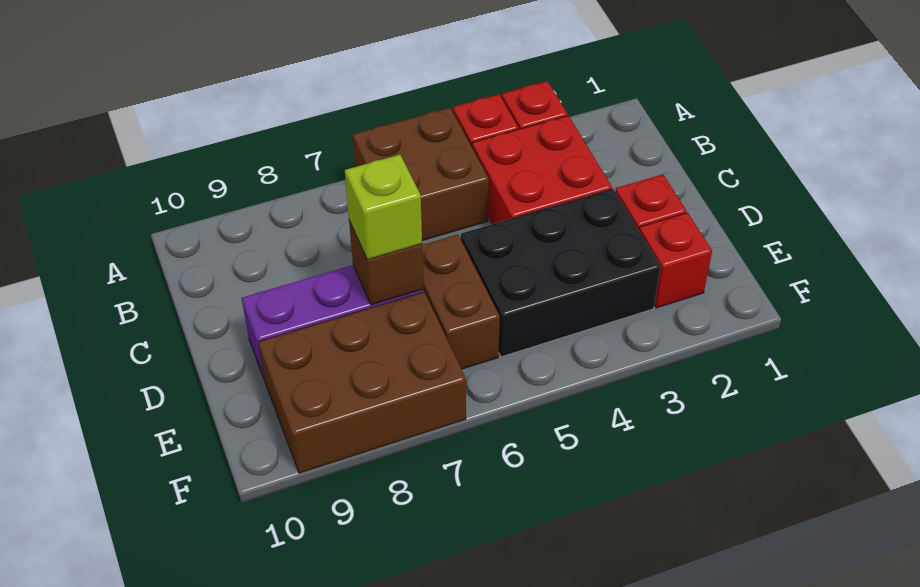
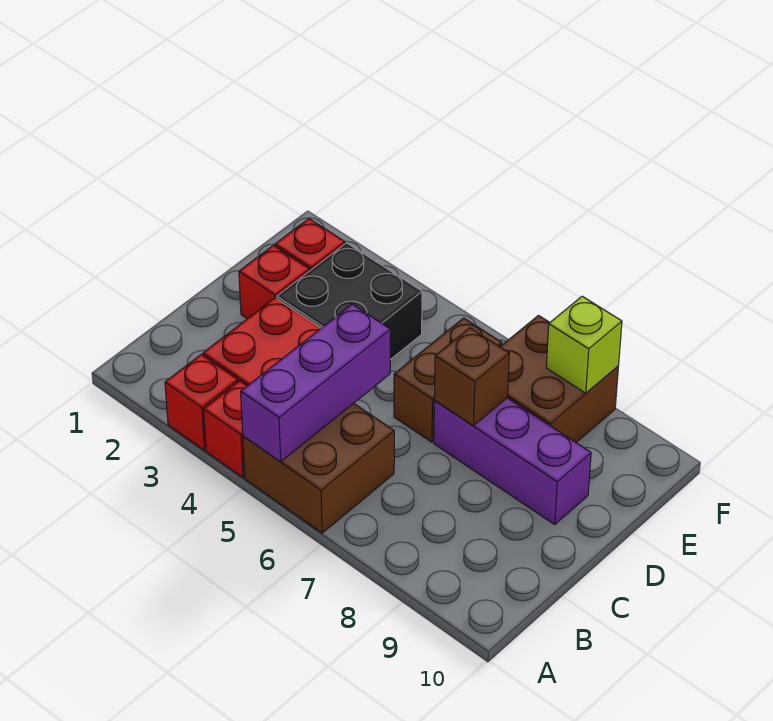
none -> purple 1x3 brick [241,304,391,462]
black 2x3 brick [461,189,660,357] -> black 2x2 brick [277,243,422,360]
lime 1x1 brick [345,155,422,260] -> lime 1x1 brick moved to [546,296,622,393]
brown 2x3 brick [258,292,466,473] -> brown 2x2 brick [500,316,619,442]

